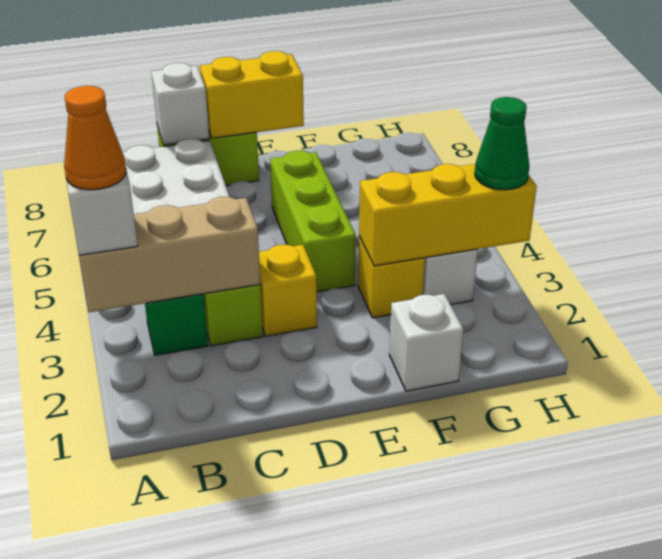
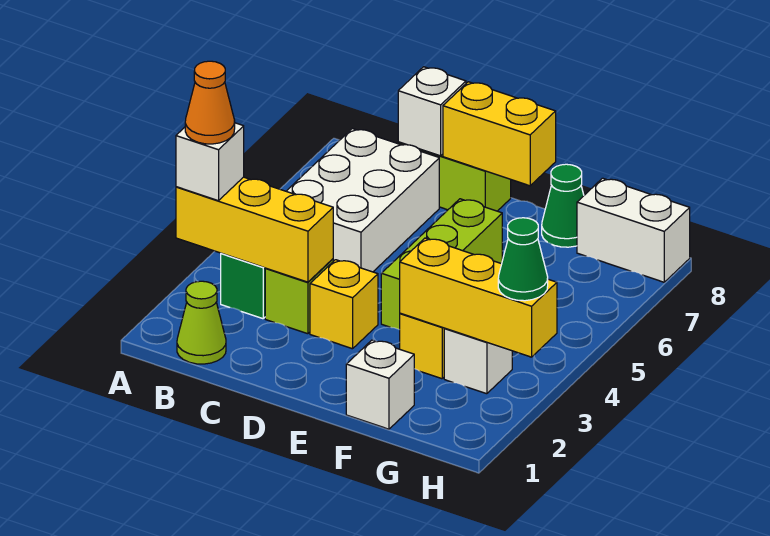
tan 1x3 brick [79,197,260,312] -> yellow 1x3 brick [176,177,333,282]
none -> lime 1x1 cone [177,281,226,364]
none -> green 1x1 cone [542,164,584,247]
none -> white 1x2 brick [577,178,690,282]

